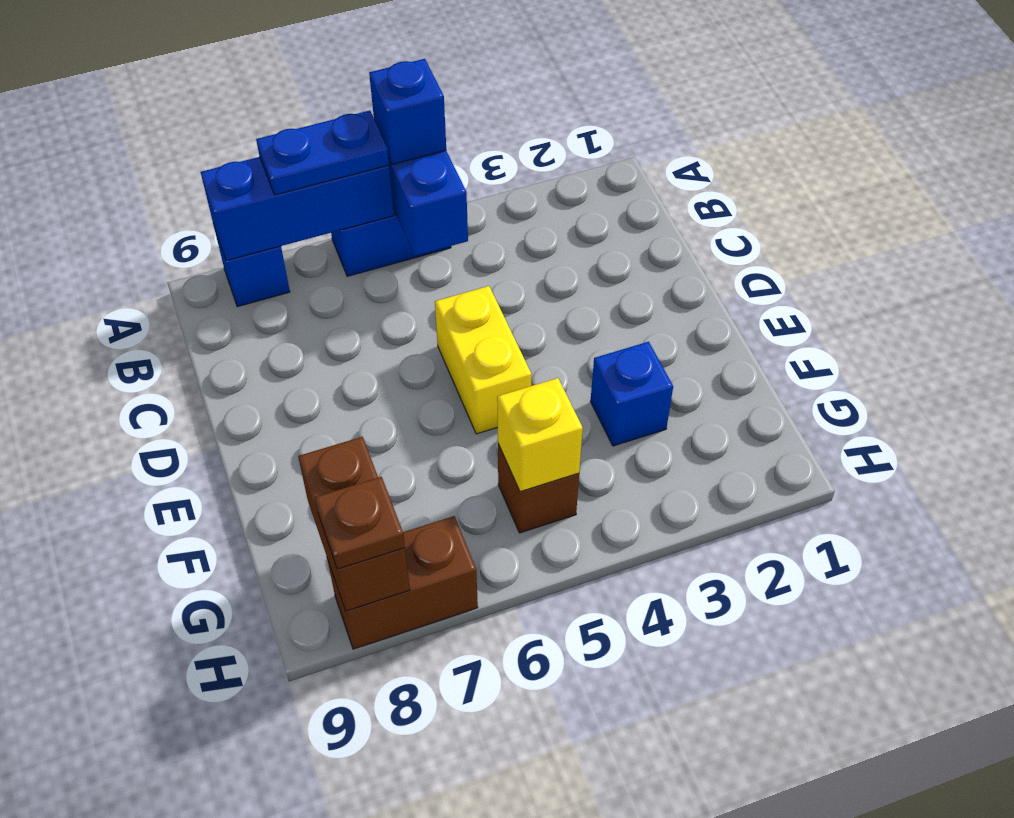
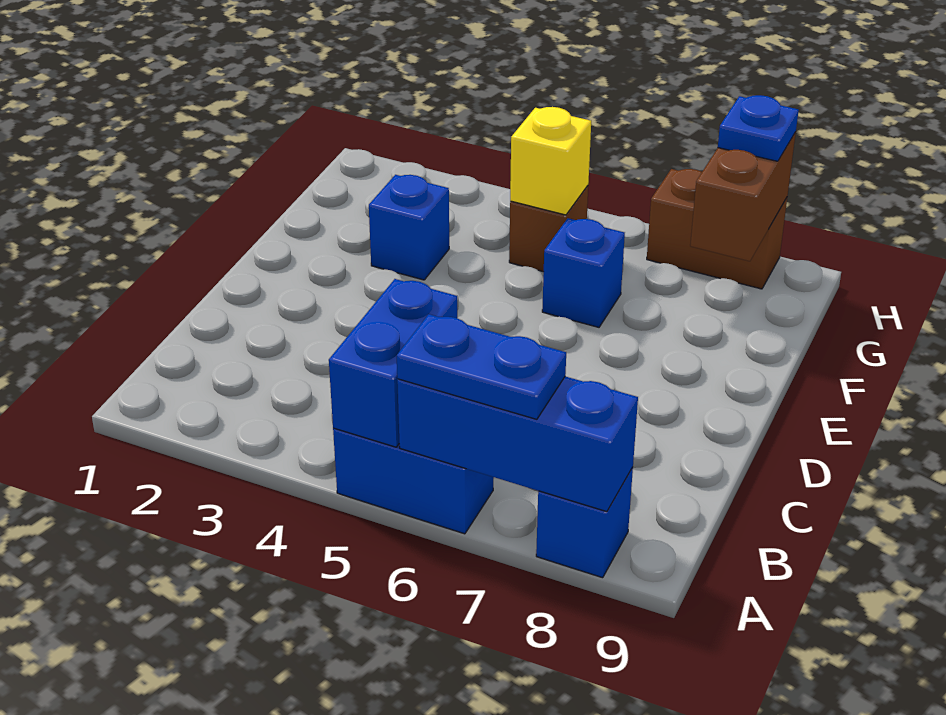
blue 1x1 brick [369,59,446,164] -> blue 1x1 brick moved to [542,218,625,327]
yellow 1x2 brick [435,286,532,434] -> none
brown 1x1 plate [314,477,405,569] -> blue 1x1 plate [718,95,799,161]

